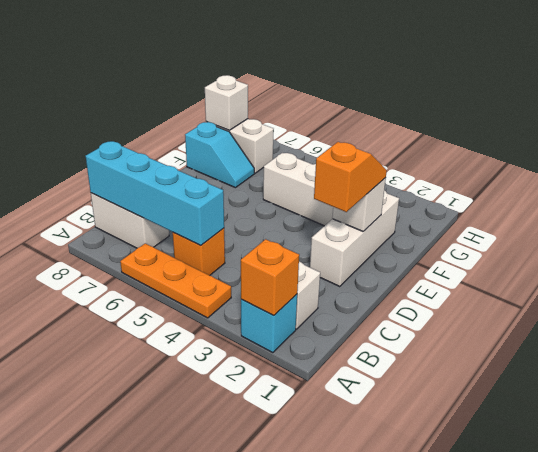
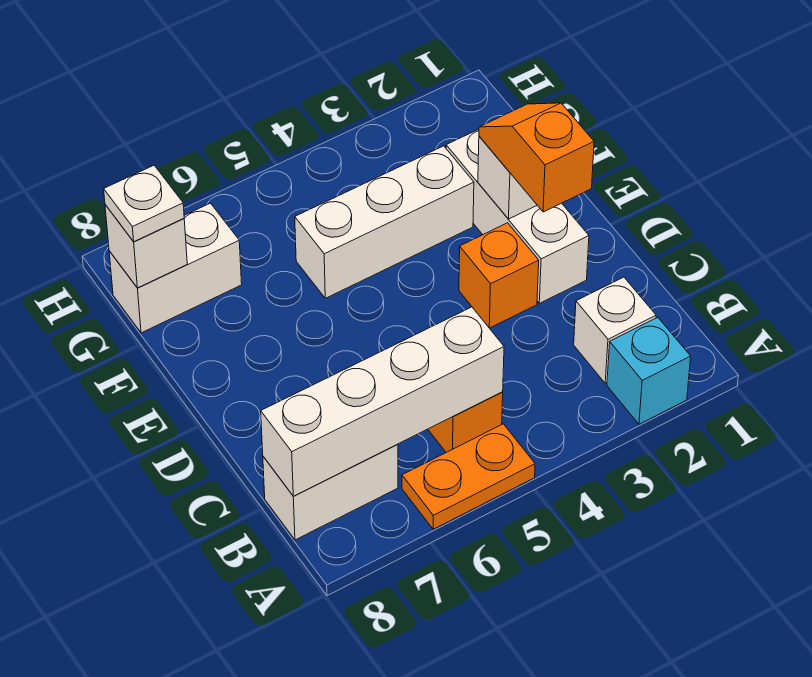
orange 1x1 brick [241,239,299,315] -> orange 1x1 brick moved to [459,223,539,328]
orange 1x3 plate [120,243,231,318] -> orange 1x2 plate [402,424,535,529]
cyan 1x4 brick [86,141,224,246] -> white 1x4 brick [261,307,504,496]
cyan 1x2 slope [185,122,254,188] -> none
none -> white 1x1 plate [104,165,184,242]

